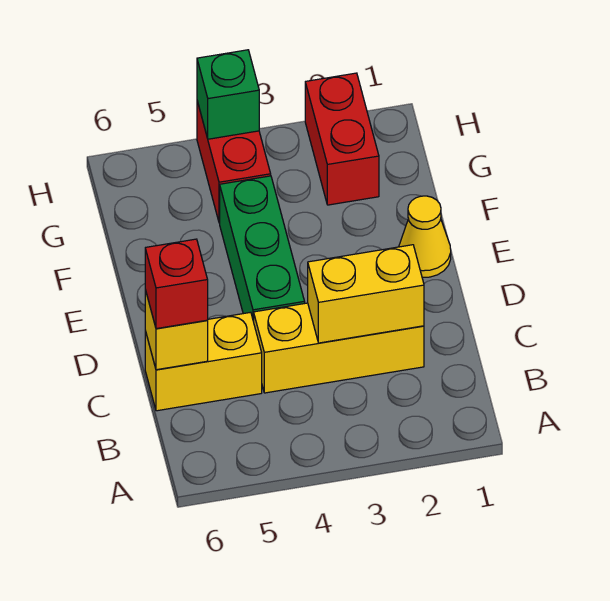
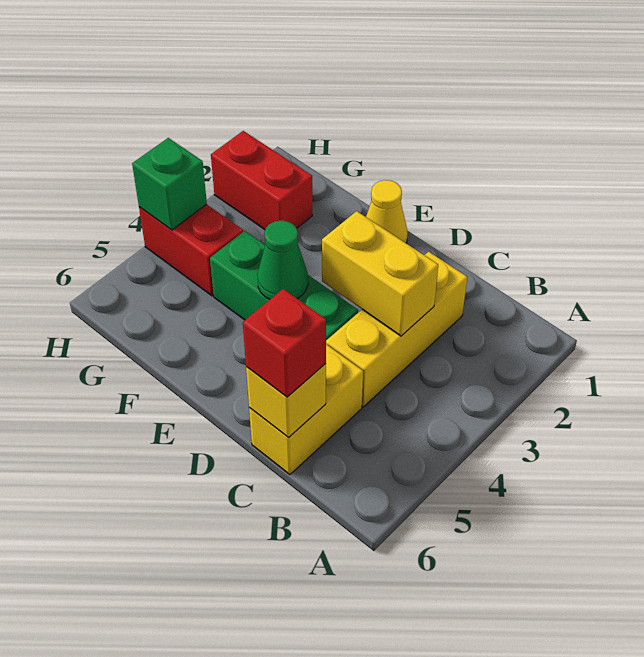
yellow 1x2 brick [308,245,424,343] -> yellow 1x2 brick turned to [322,211,438,336]
none -> green 1x1 cone [257,221,308,299]

